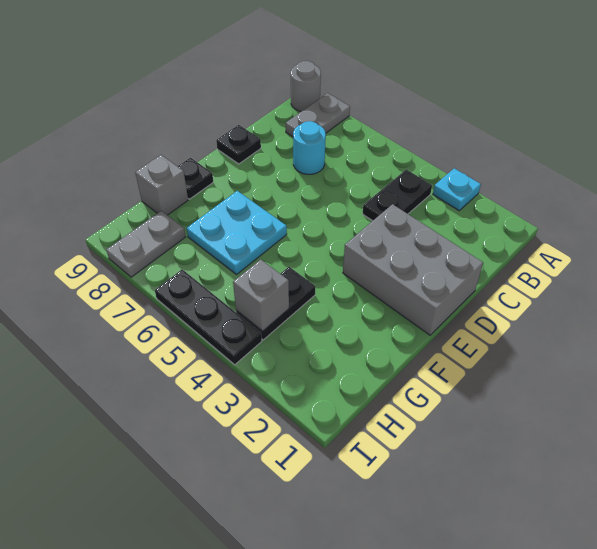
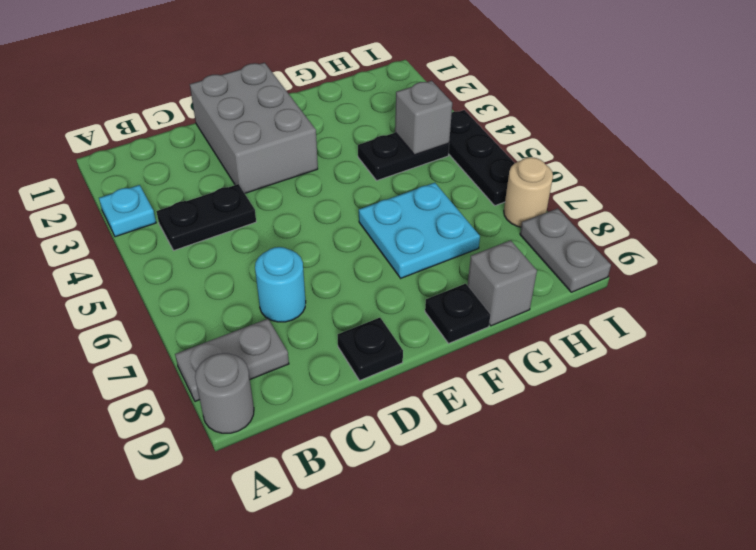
grey 1x2 plate [106,211,185,277] -> grey 1x2 plate turned to [520,208,611,292]
none -> tan 1x1 round brick [504,157,553,227]

